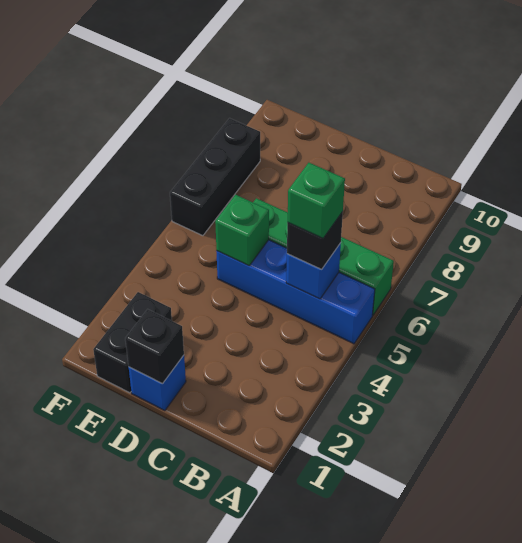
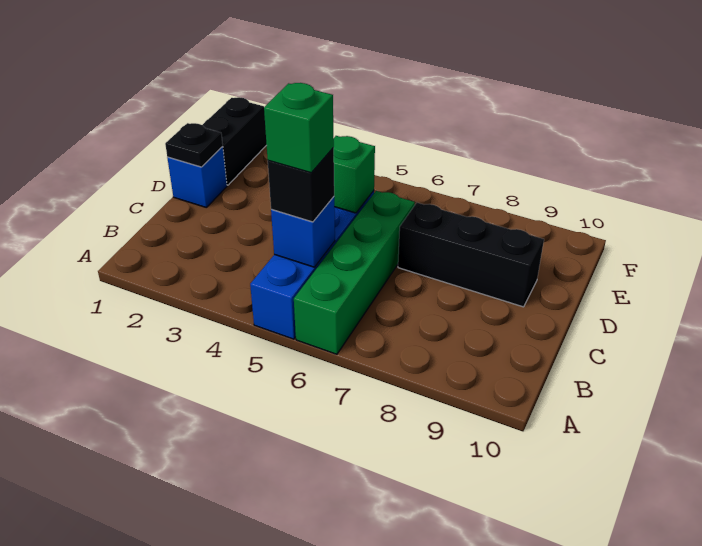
black 1x1 brick [125,309,184,384] -> black 1x1 plate [165,123,223,167]
black 1x2 brick [93,292,172,393] -> black 1x2 brick turned to [203,97,267,185]
black 1x3 brick [170,118,260,236] -> black 1x3 brick moved to [398,203,544,307]

